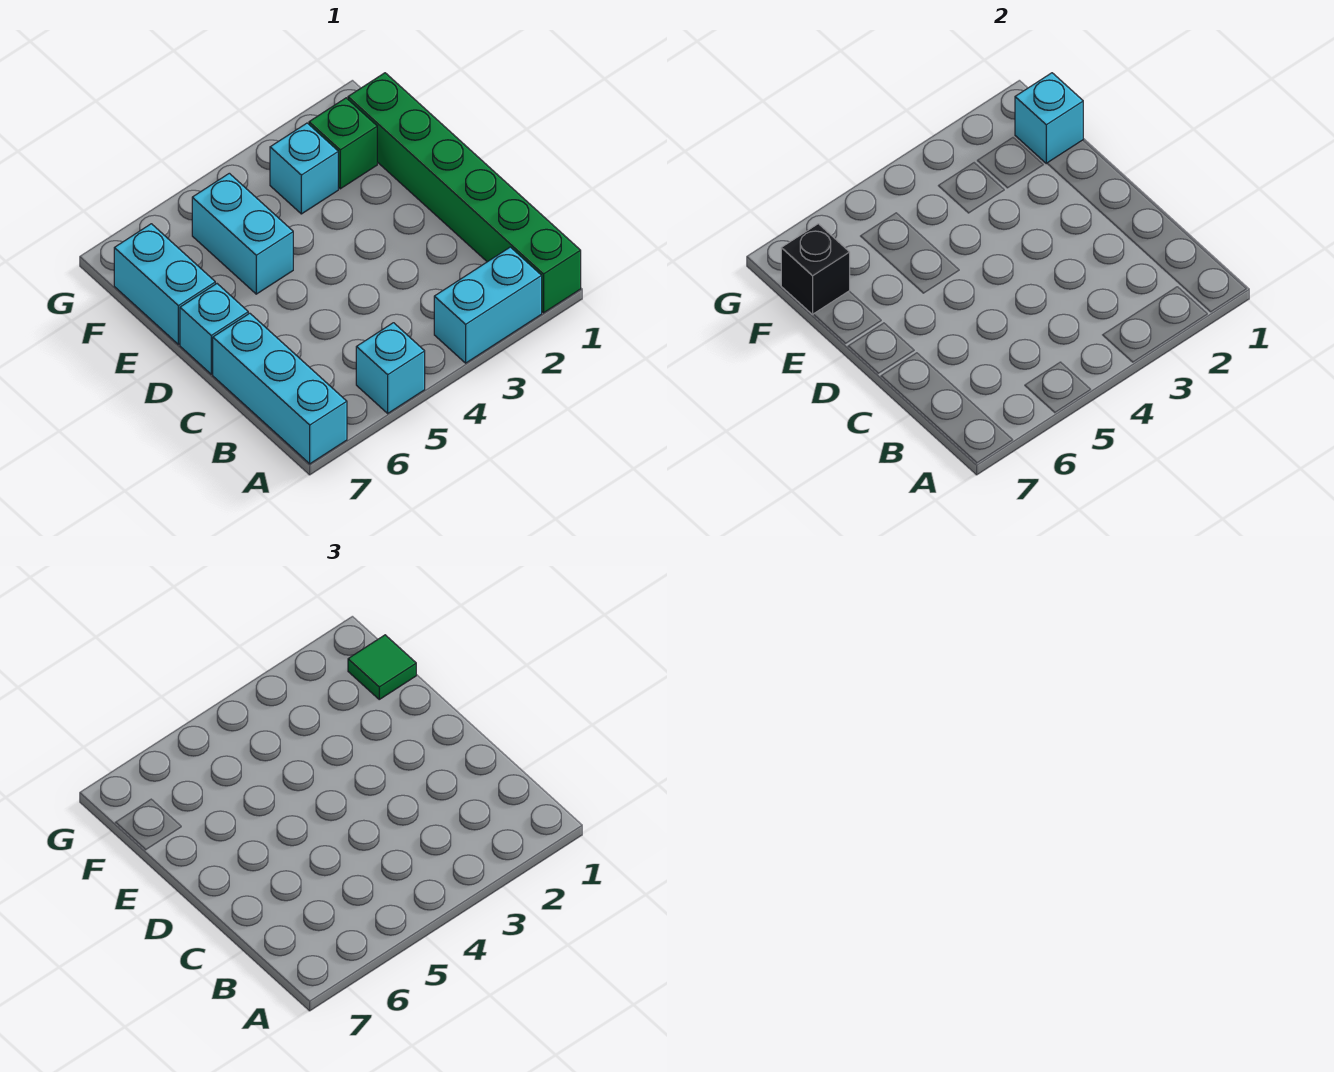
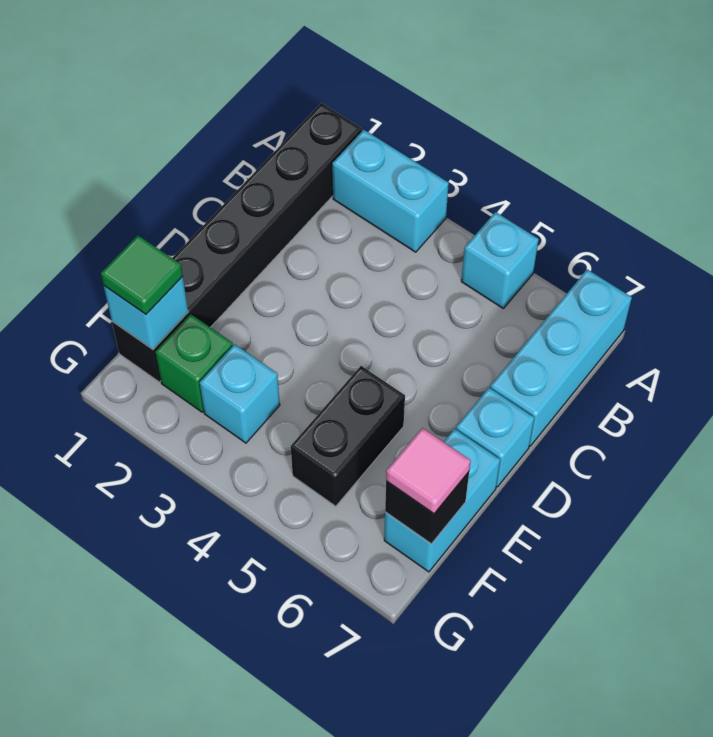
green 1x6 brick [348,73,581,313] -> black 1x6 brick [112,103,362,382]
cyan 1x2 brick [192,173,293,294] -> black 1x2 brick [291,366,405,506]
none -> pink 1x1 tile [386,428,471,514]

